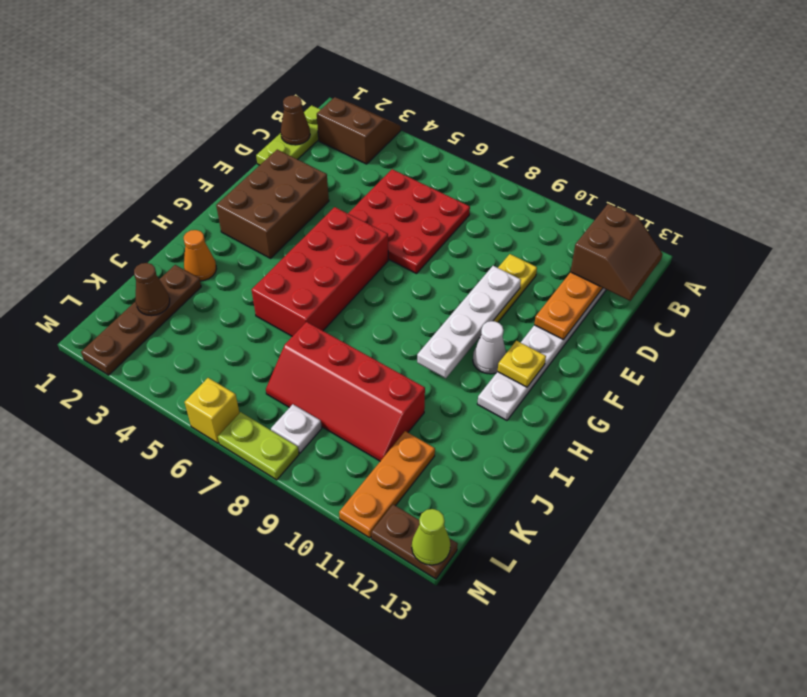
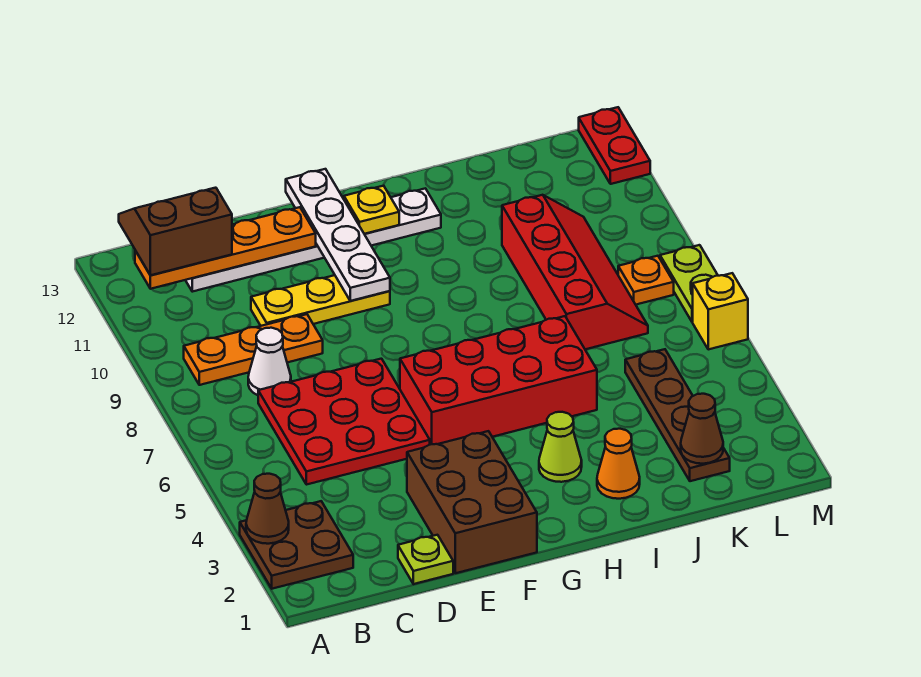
brown 2x2 slope [317,97,401,164] -> brown 2x2 plate [240,501,353,589]
lime 1x3 plate [256,105,320,165] -> lime 1x1 plate [398,535,453,584]
brown 1x1 cone [281,95,310,145] -> brown 1x1 cone moved to [246,474,289,544]
brown 2x3 brick [216,150,329,258] -> brown 2x3 brick turned to [407,431,537,573]
white 1x4 plate [417,266,521,378] -> white 1x4 plate turned to [286,169,390,301]
white 1x1 cone [473,321,506,374] -> white 1x1 cone moved to [248,328,291,395]
brown 1x4 plate [81,265,201,375] -> brown 1x4 plate turned to [625,349,730,481]
orange 1x3 plate [339,431,435,538] -> orange 1x3 plate moved to [184,314,323,385]
white 1x1 plate [271,404,322,453] -> orange 1x1 plate [618,256,674,305]
brown 1x2 plate [371,505,458,579] -> red 1x2 plate [579,107,650,184]
lime 1x1 cone [412,509,450,565] -> lime 1x1 cone moved to [539,412,582,482]

